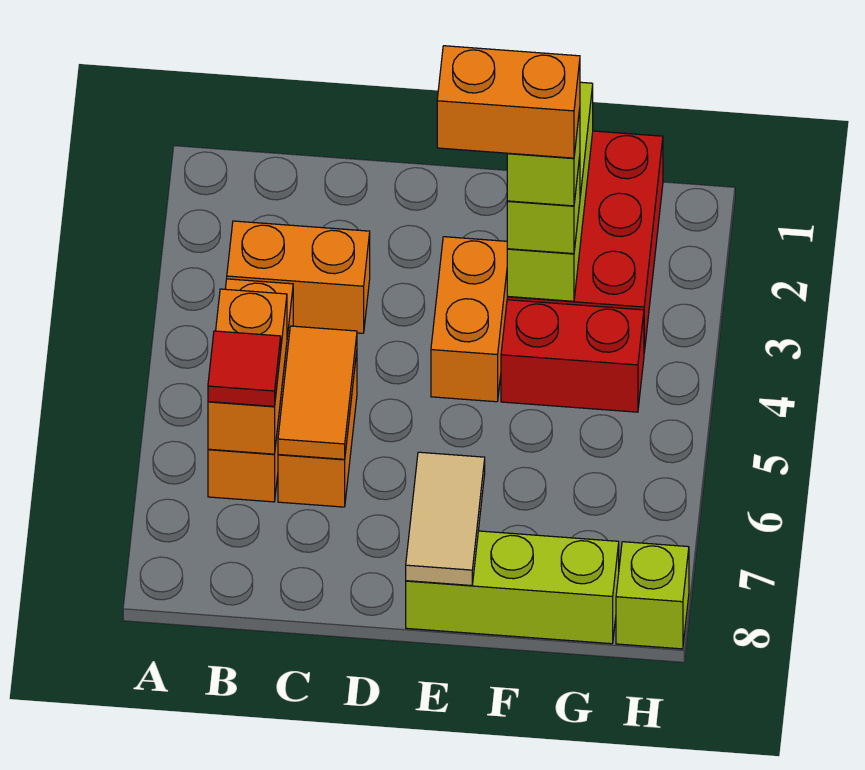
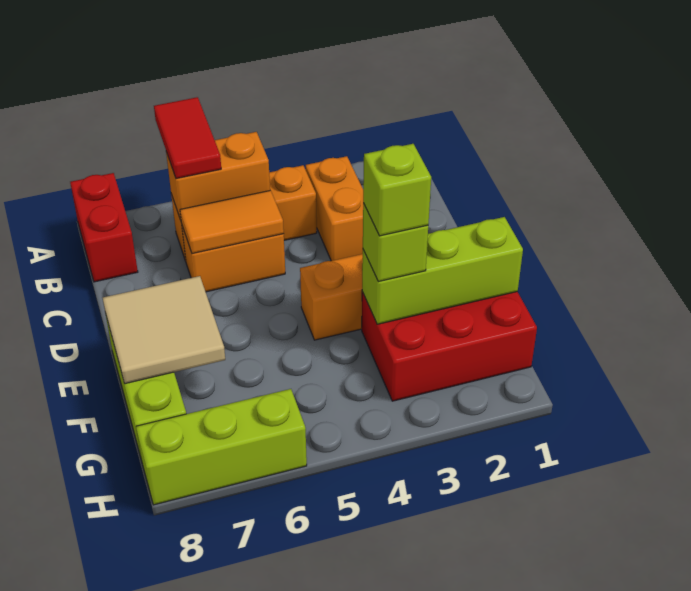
red 1x1 tile [208,331,281,406] -> red 1x2 tile [154,97,221,179]
orange 1x2 brick [437,46,580,158] -> none
tan 1x2 tile [406,452,485,586] -> tan 2x2 tile [103,276,225,384]
red 1x2 brick [501,300,644,412] -> red 1x2 brick moved to [70,173,138,282]
lime 1x1 brick [616,542,689,649] -> lime 1x3 brick [136,389,307,505]

